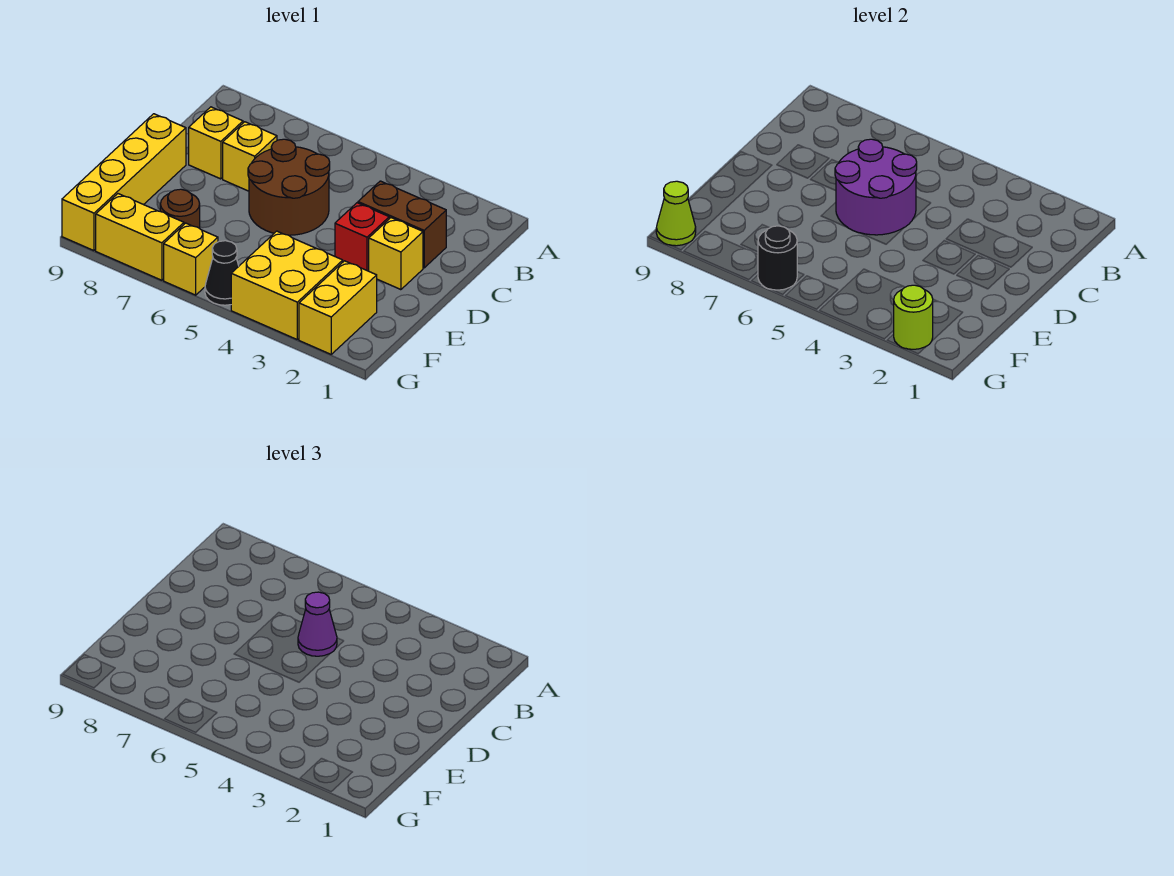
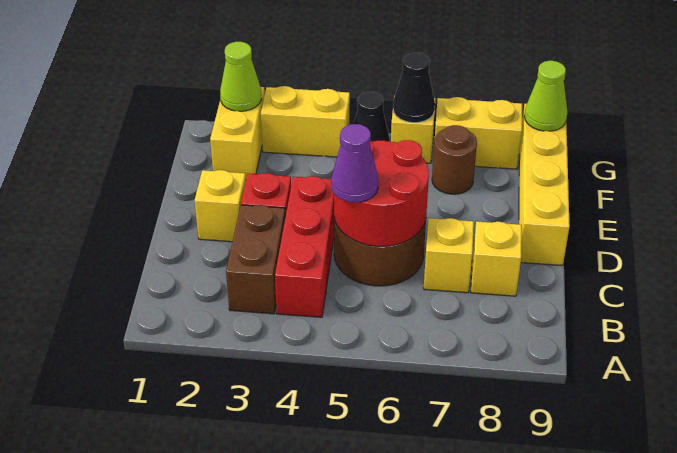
none -> red 1x3 brick [275,176,334,317]
brown 1x2 brick [358,181,446,268] -> brown 1x2 brick turned to [226,205,285,314]
purple 2x2 round brick [835,139,917,235] -> red 2x2 round brick [334,140,429,246]
yellow 2x2 brick [231,231,343,339] -> yellow 1x2 brick [261,86,350,157]
lime 1x1 round brick [893,285,933,349] -> lime 1x1 cone [220,42,262,111]
black 1x1 round brick [758,226,797,290] -> black 1x1 cone [393,52,435,123]

